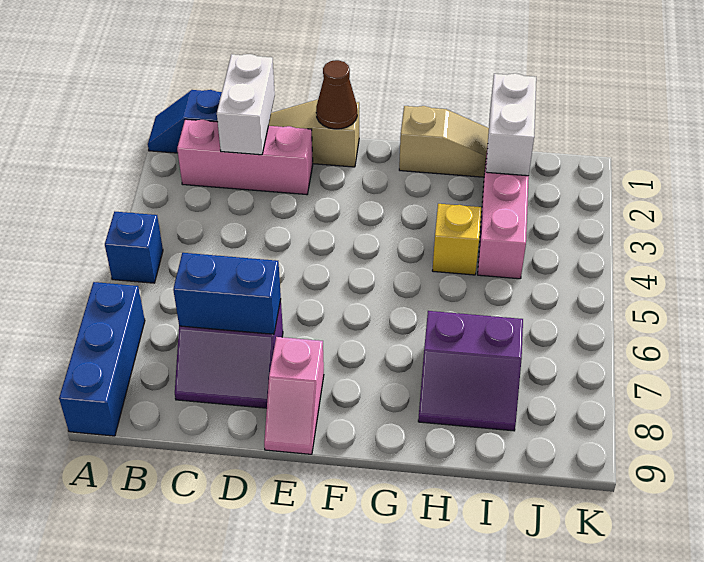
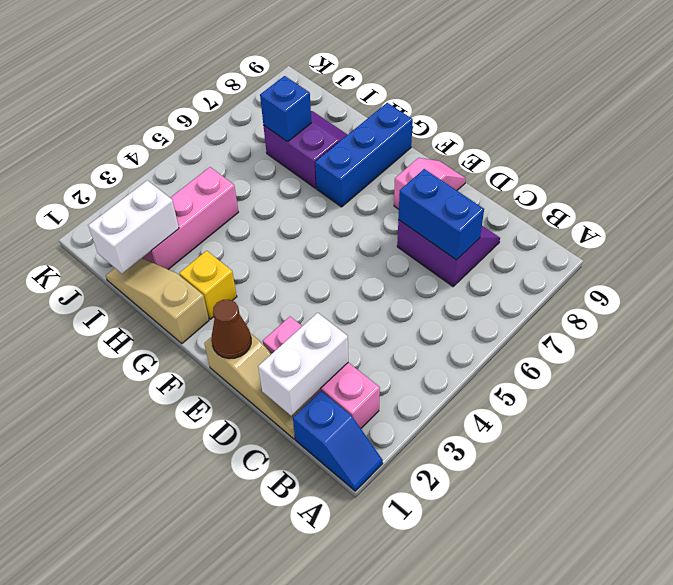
blue 1x1 brick [105,212,163,283] -> blue 1x1 brick moved to [260,76,312,142]
blue 1x3 brick [59,282,145,436] -> blue 1x3 brick moved to [315,103,413,207]
yellow 1x1 brick [432,204,481,275] -> yellow 1x1 brick moved to [179,251,237,319]

